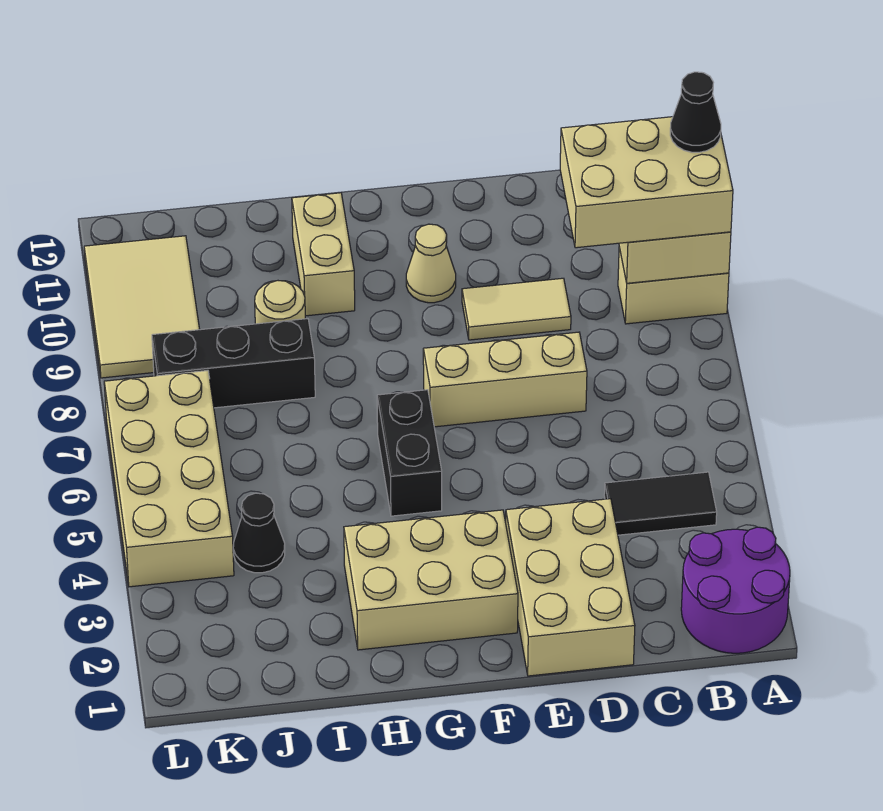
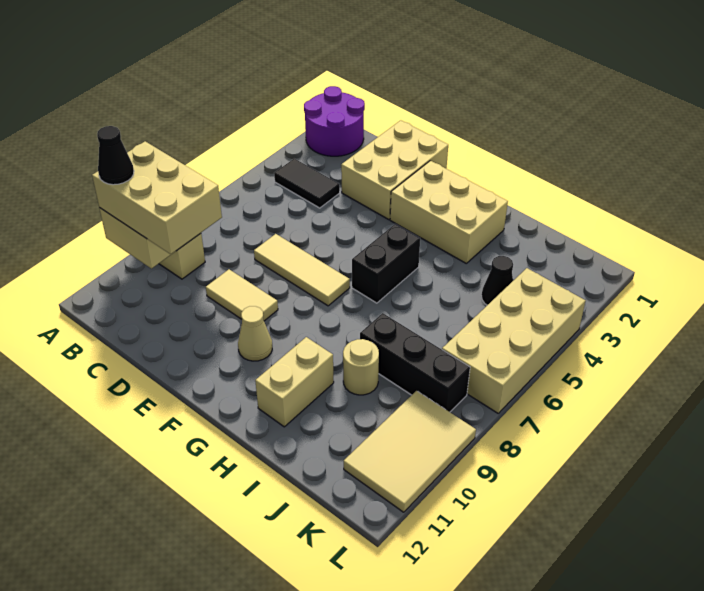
tan 1x3 brick [423,332,587,427] -> tan 1x3 tile [254,234,350,306]

